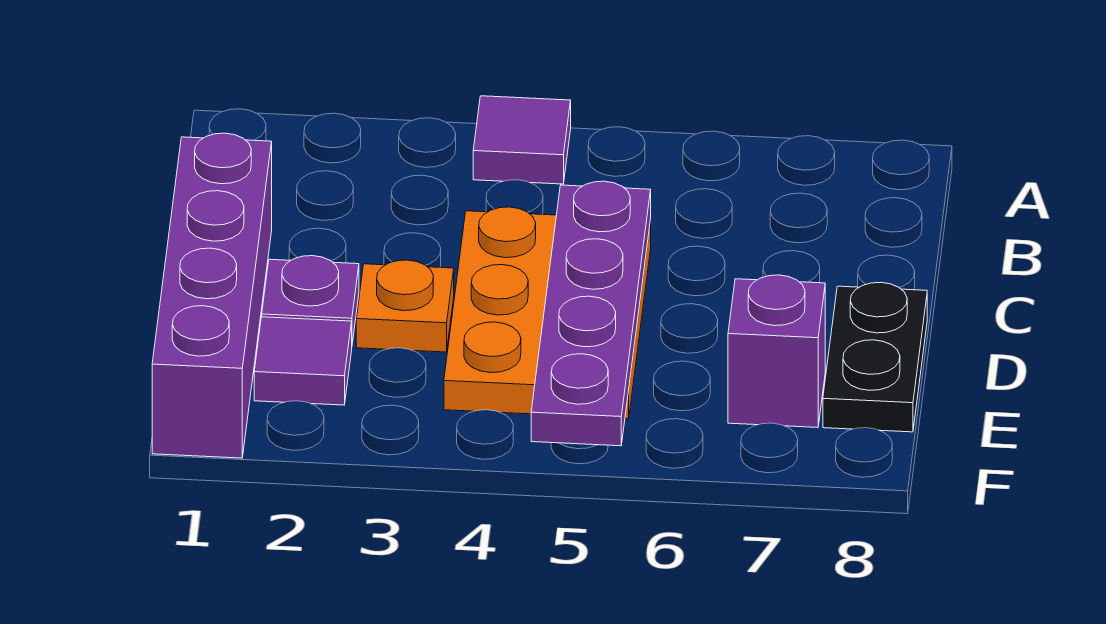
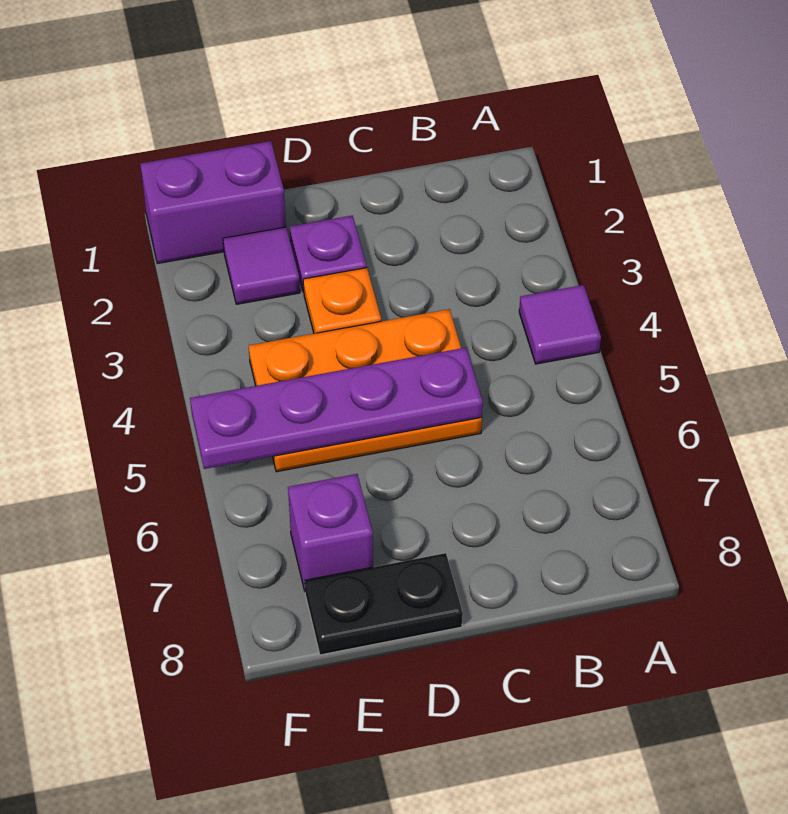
purple 1x4 brick [152,133,272,458] -> purple 1x2 brick [140,141,286,263]

